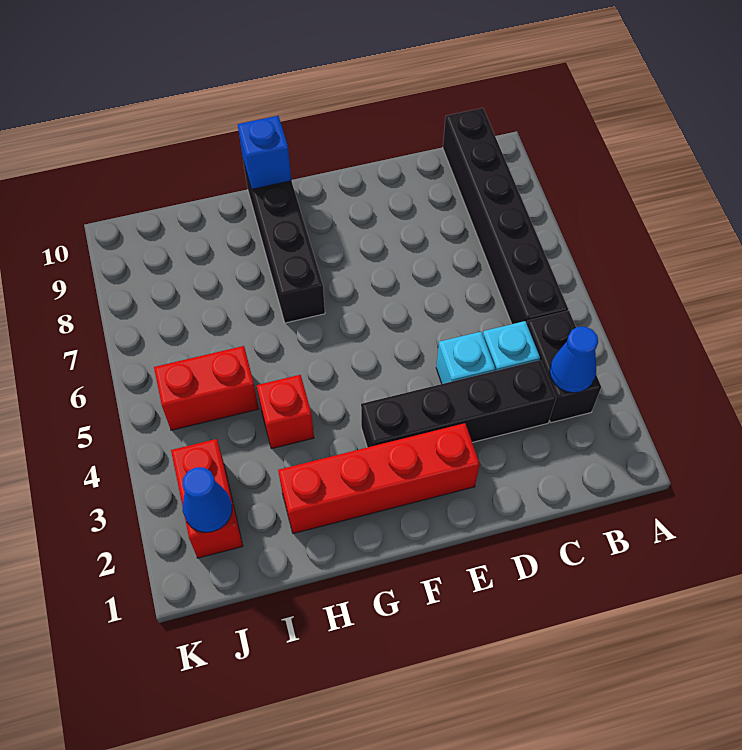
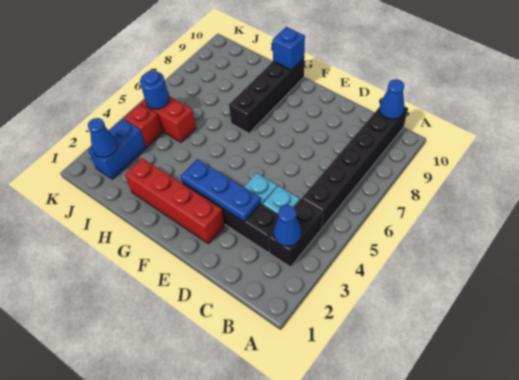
none -> blue 1x1 cone [379,79,404,119]
none -> blue 1x3 plate [181,159,261,222]
red 1x1 brick [257,375,314,449] -> red 1x1 brick moved to [124,104,162,147]
red 1x2 brick [171,439,243,558] -> blue 1x2 brick [88,119,146,179]
none -> blue 1x1 round brick [140,71,169,109]

